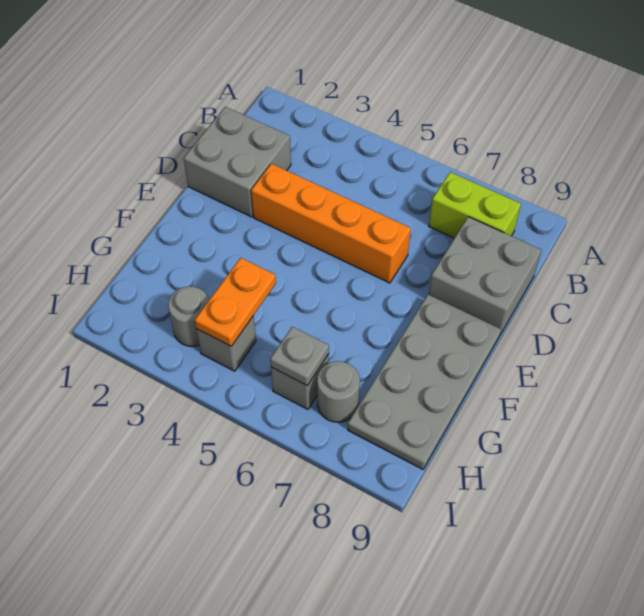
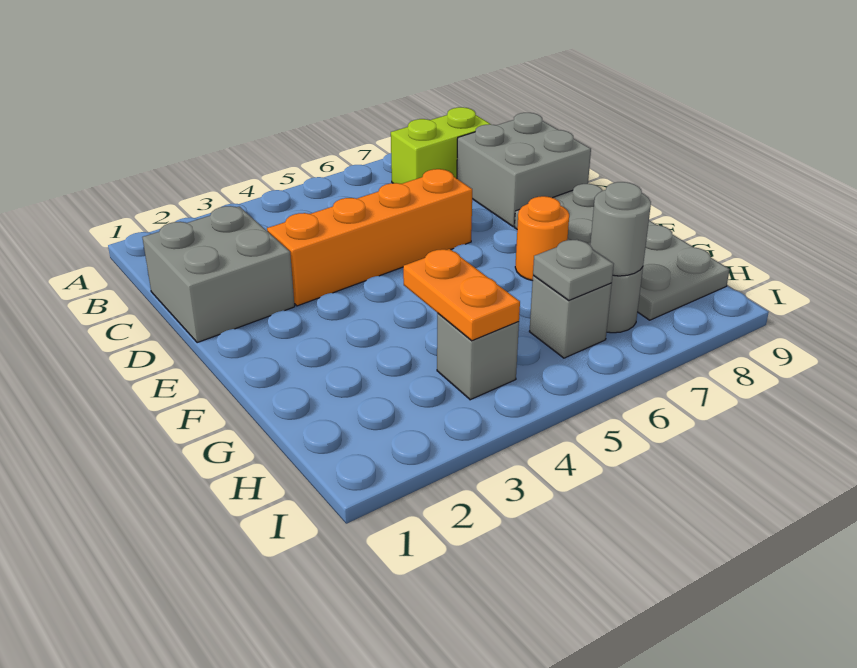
none -> orange 1x1 round brick [515,196,569,281]
grey 1x1 round brick [168,286,209,346] -> grey 1x1 round brick moved to [590,182,651,276]

